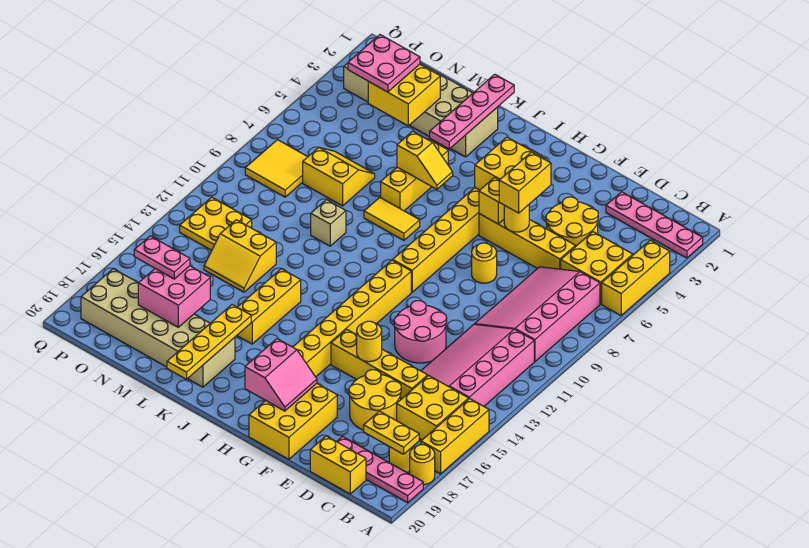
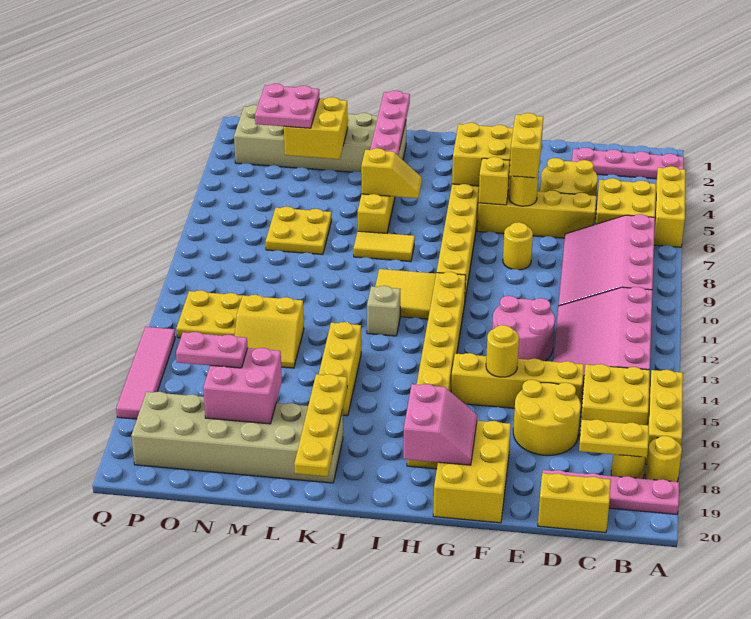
tan 1x1 brick [311,200,346,246] -> tan 1x1 brick moved to [367,286,400,336]
yellow 2x2 slope [303,147,375,206] -> yellow 2x2 plate [266,207,332,255]
yellow 2x2 tile [245,140,307,197] -> yellow 2x2 tile moved to [375,269,436,319]
none -> pink 1x4 tile [116,327,175,419]

